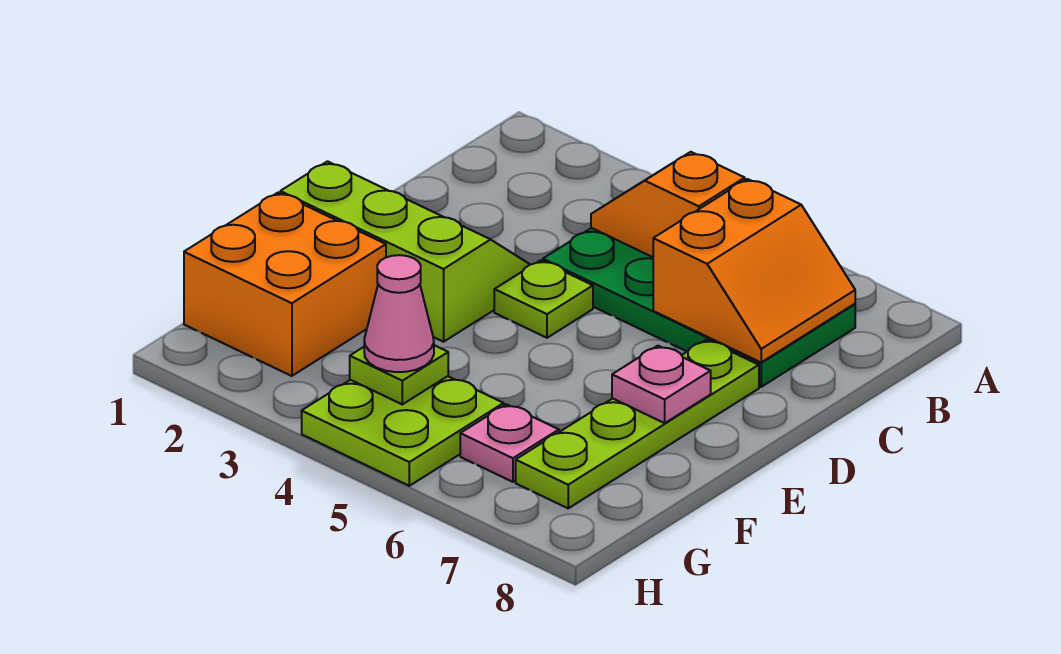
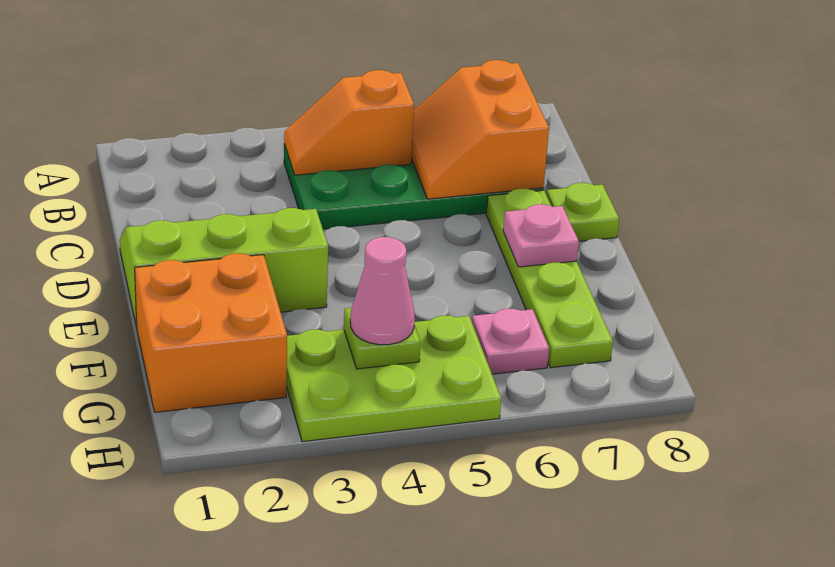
orange 2x2 slope [653,179,855,362] -> orange 2x2 slope turned to [411,60,549,199]
lime 1x1 plate [494,260,593,338] -> lime 1x1 plate moved to [547,183,619,241]
lime 2x2 plate [302,376,504,486] -> lime 2x3 plate [286,316,501,442]

